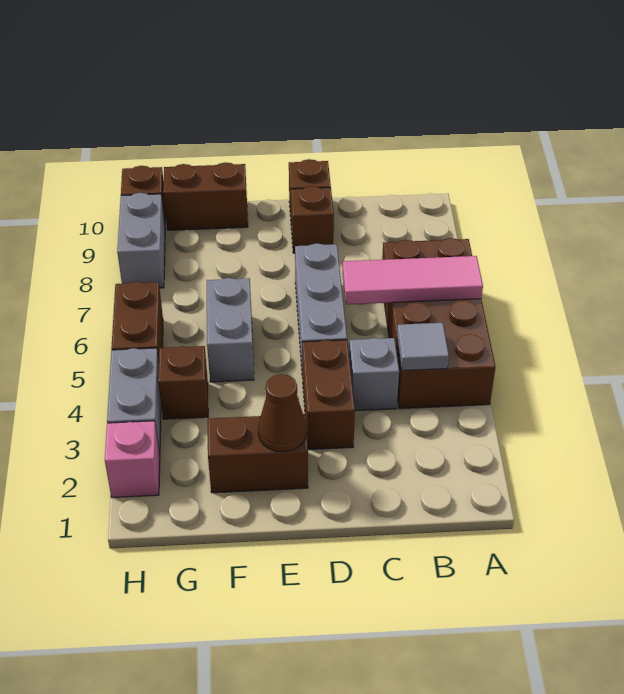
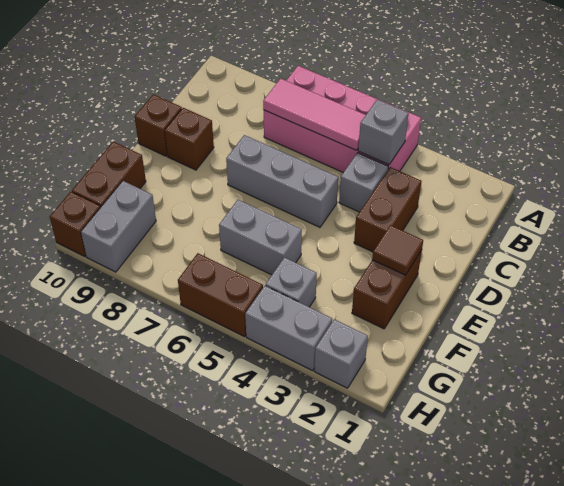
brown 2x4 brick [382,238,495,409] -> pink 2x4 brick [264,66,421,173]
pink 1x3 tile [342,256,483,304] -> pink 1x3 tile turned to [263,78,366,150]
grey 1x1 tile [397,323,449,371] -> grey 1x1 brick [358,100,409,165]
brown 1x2 brick [302,340,355,450] -> brown 1x2 brick turned to [354,167,422,252]
brown 1x1 cone [258,374,307,452] -> brown 1x1 tile [372,225,423,275]
brown 1x1 brick [158,346,208,419] -> grey 1x1 brick [266,257,317,307]
pink 1x1 brick [105,421,160,498] -> grey 1x1 brick [314,319,368,388]
grey 1x2 brick [117,193,165,288] -> grey 1x2 brick turned to [81,181,156,272]

